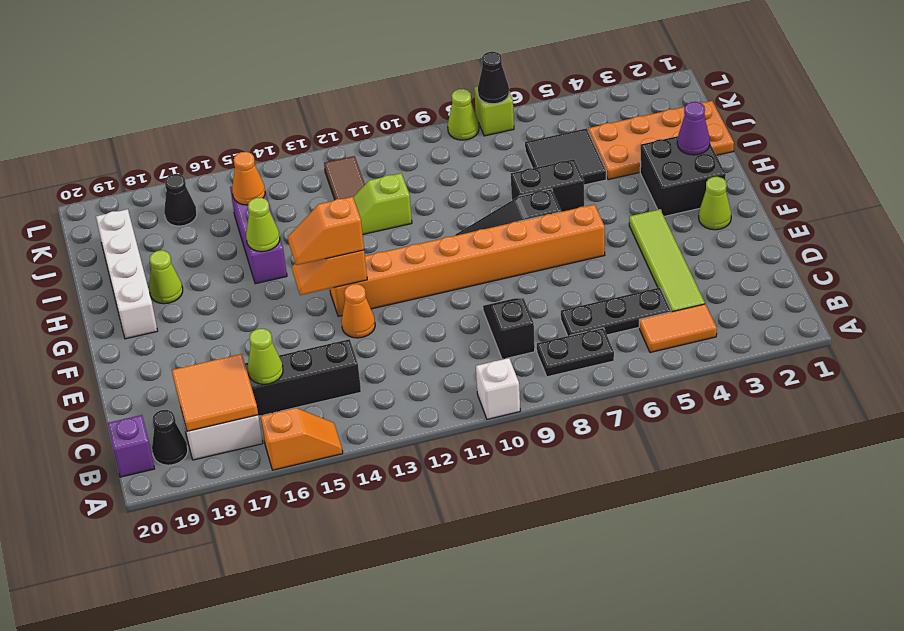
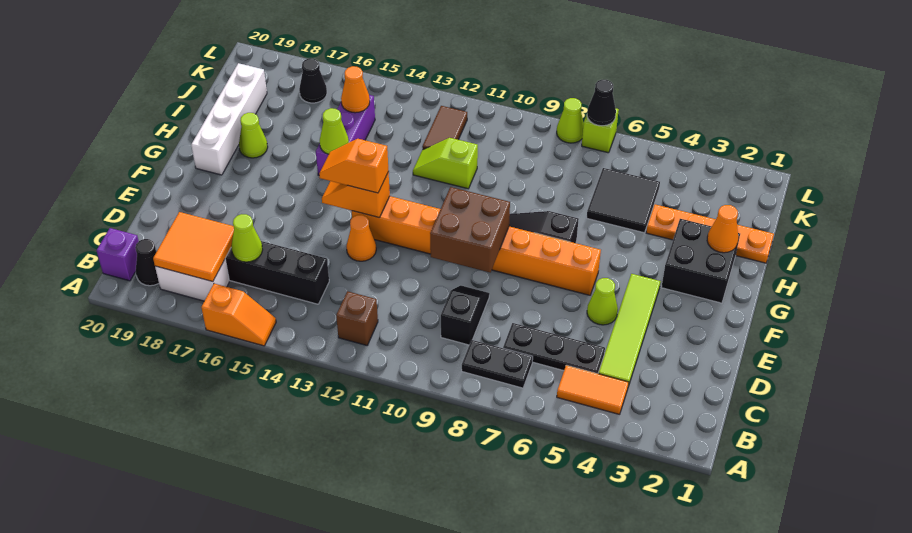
white 1x1 brick [476,358,520,419] -> none
none -> brown 1x1 brick [336,291,378,345]
none -> brown 2x2 brick [430,187,510,272]
lime 1x1 cone [699,177,731,230] -> lime 1x1 cone moved to [587,278,618,325]
purple 1x1 cone [677,102,710,155] -> orange 1x1 cone [707,205,738,253]
black 1x2 brick [511,159,584,212] -> none
orange 2x4 plate [588,101,734,180] -> orange 1x4 plate [646,204,774,263]

